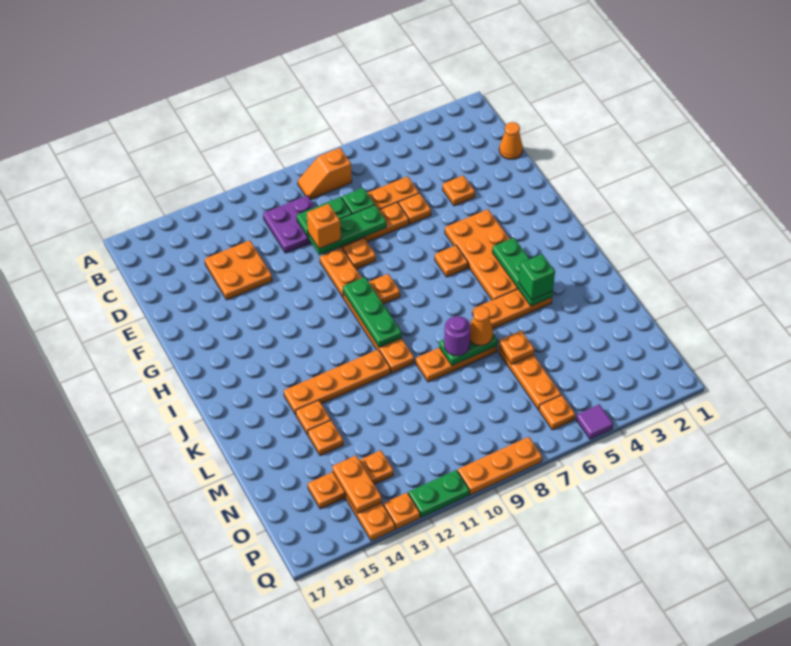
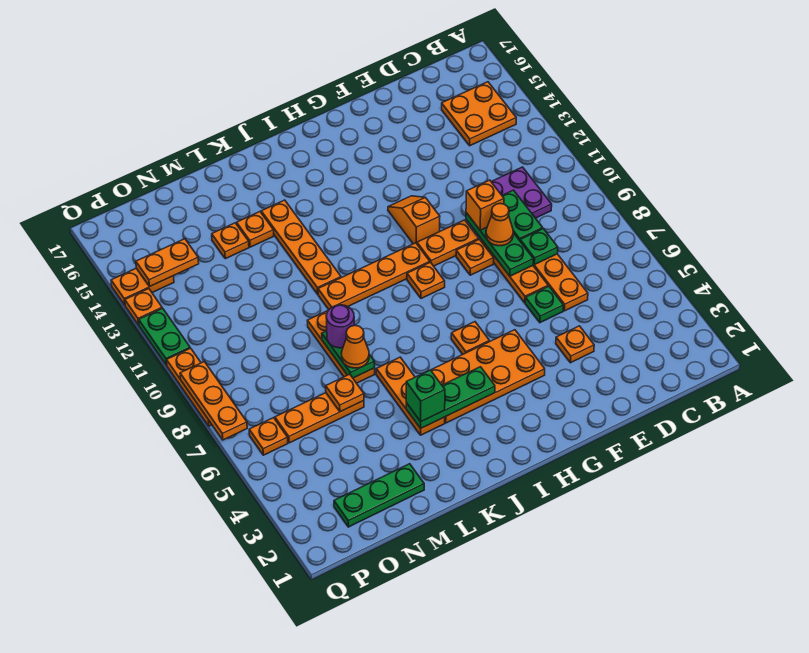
orange 1x2 slope [298,148,352,199] -> orange 1x2 slope moved to [388,196,440,244]
orange 1x1 cone [499,122,523,159] -> orange 1x1 cone moved to [486,204,513,246]
orange 2x2 plate [205,240,272,300] -> orange 2x2 plate moved to [442,82,516,146]
orange 1x1 plate [399,193,431,224] -> green 1x1 plate [525,286,563,323]
green 1x3 plate [343,277,402,347] -> green 1x3 plate moved to [334,464,424,527]
orange 1x3 plate [308,450,393,509] -> orange 1x3 plate moved to [180,362,247,440]
purple 1x1 tile [577,404,613,439] -> none

